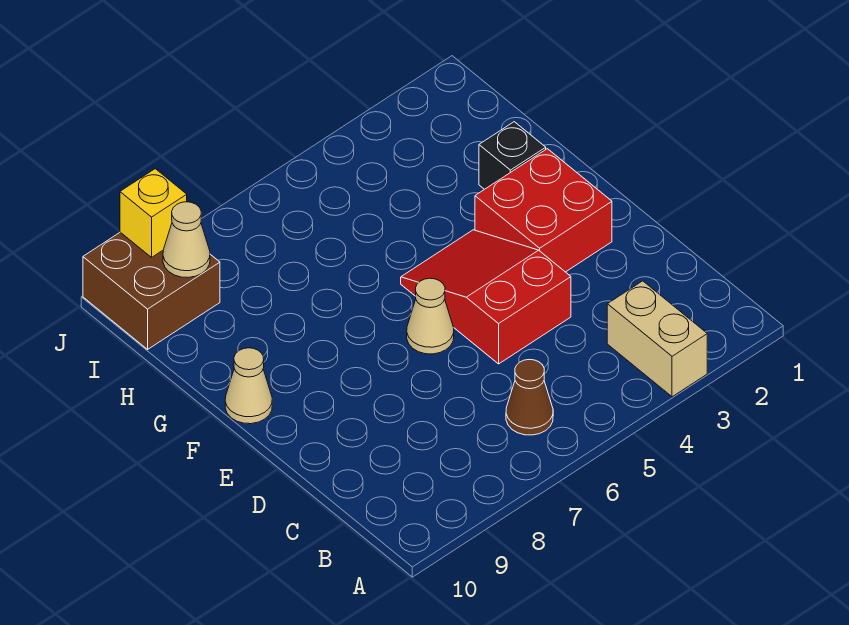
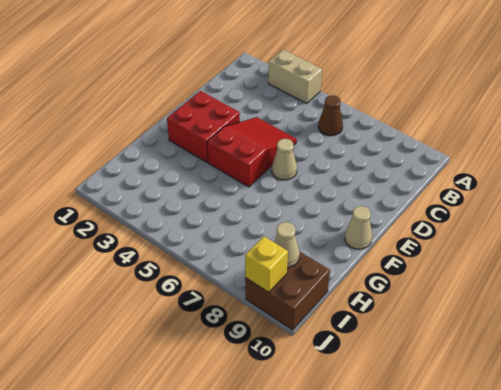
tan 1x2 brick [607,281,707,397] -> tan 1x2 brick turned to [268,50,322,103]
red 2x3 slope [401,230,571,364] -> red 2x3 slope turned to [207,117,297,187]
black 1x1 brick [479,122,546,189] -> none

